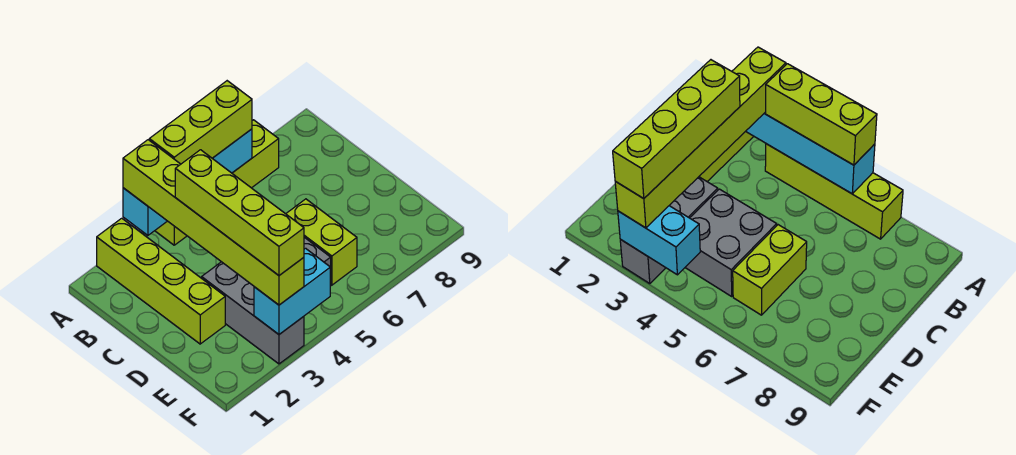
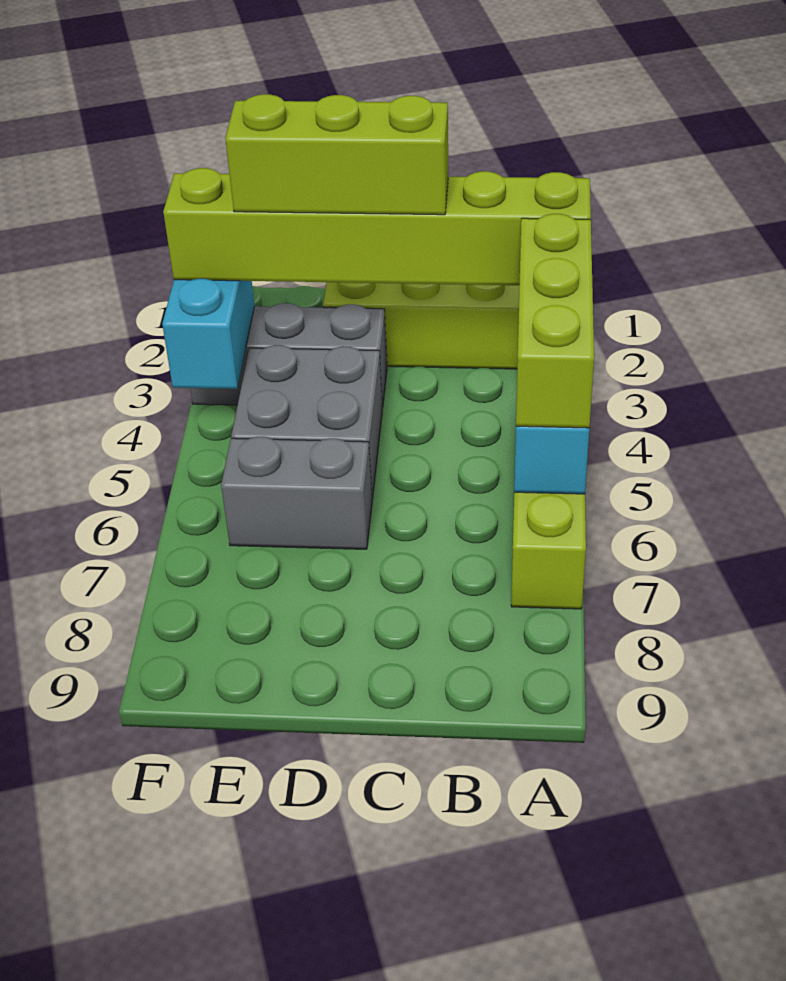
lime 1x4 brick [175,150,304,275] -> lime 1x3 brick [225,94,448,215]
lime 1x2 brick [286,199,357,285] -> grey 1x2 brick [221,437,372,549]

